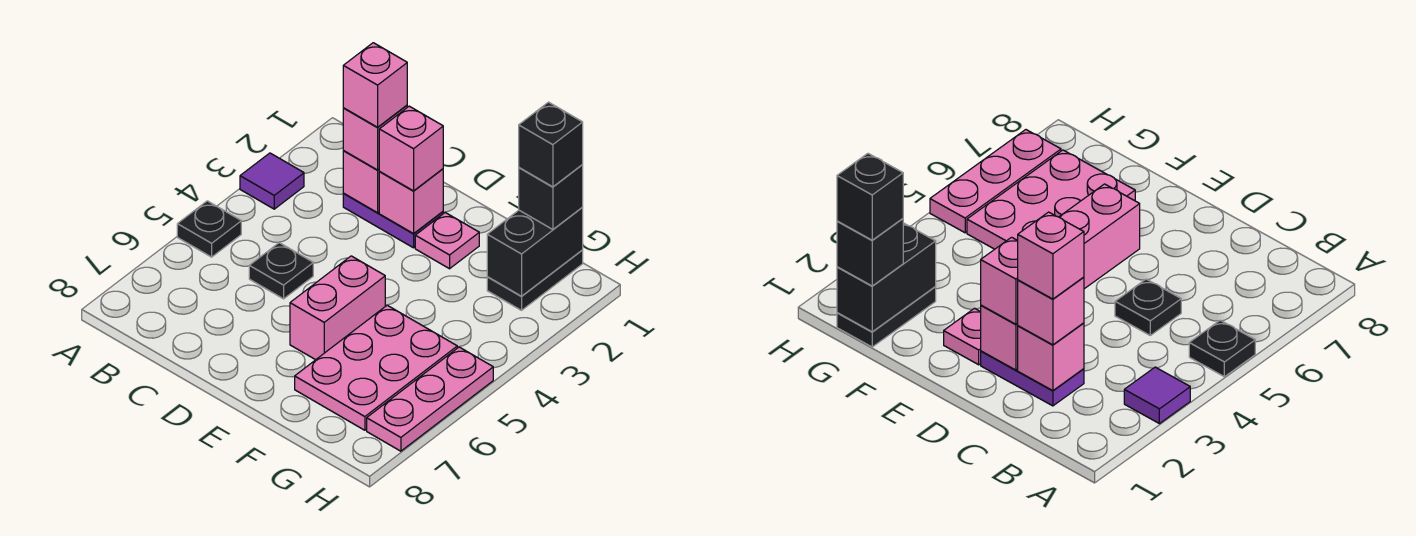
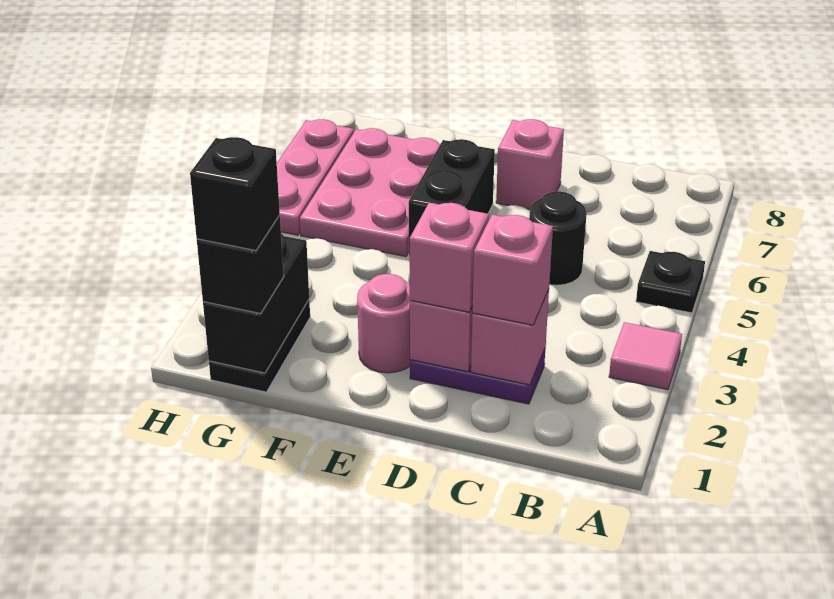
purple 1x1 tile [240,153,304,209] -> pink 1x1 tile [609,322,682,390]
pink 1x1 brick [343,43,407,127] -> pink 1x1 brick moved to [496,119,564,209]
black 1x1 plate [249,243,313,299] -> black 1x1 round brick [529,191,587,285]
pink 1x1 plate [415,213,479,269] -> pink 1x1 round brick [357,274,410,373]
pink 1x2 brick [290,256,385,360] -> black 1x2 brick [409,139,495,257]

